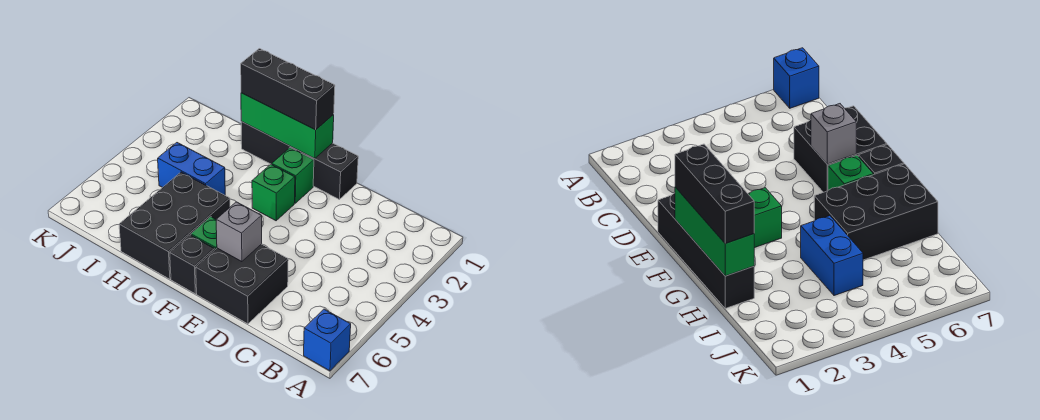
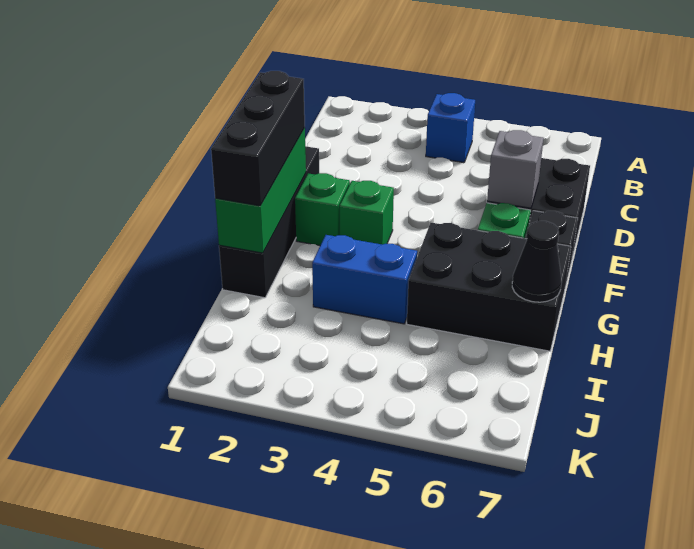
blue 1x1 brick [304,309,351,371] -> blue 1x1 brick moved to [426,93,475,163]
blue 1x2 brick [158,143,225,195] -> blue 1x2 brick turned to [312,235,417,324]
none -> black 1x1 cone [512,221,561,302]

